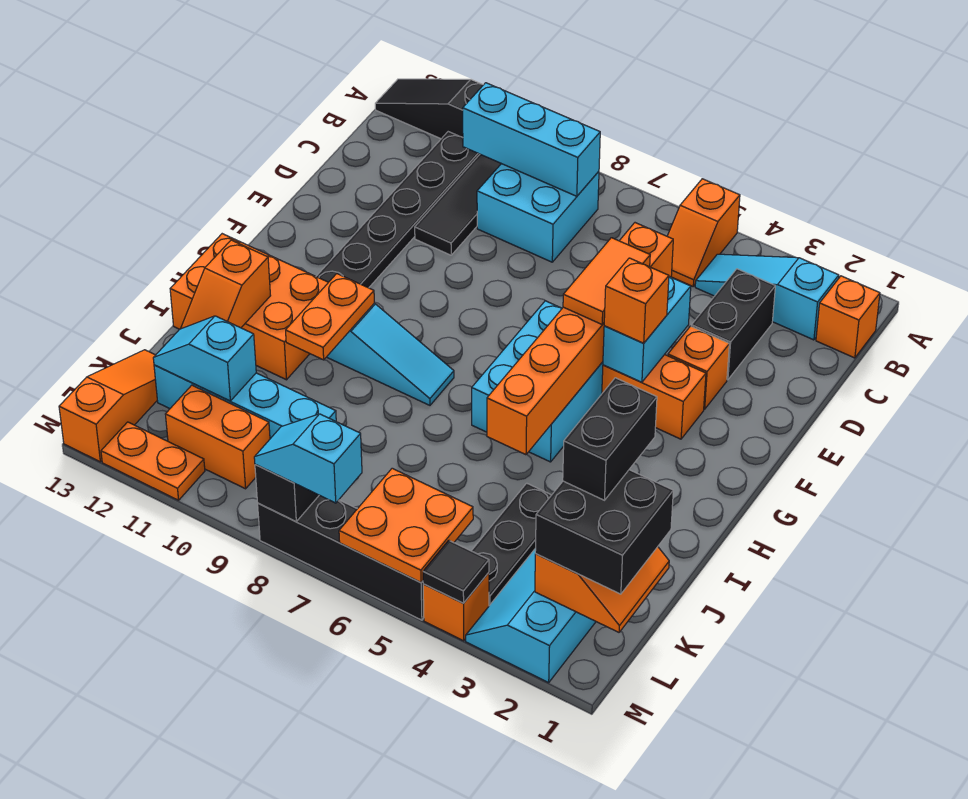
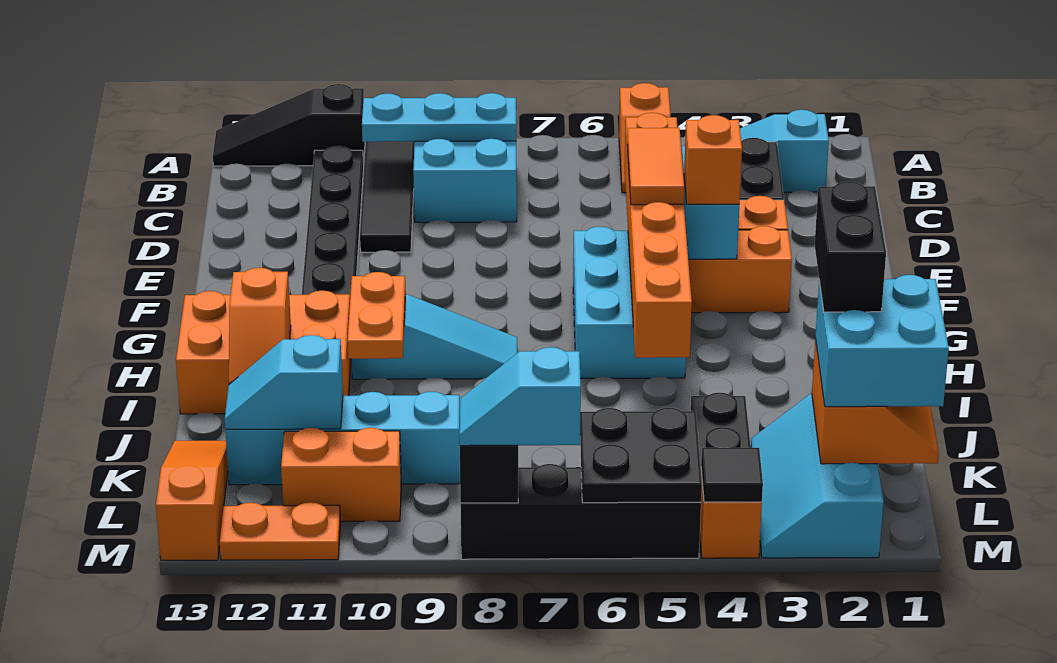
orange 1x1 brick [816,276,880,358] -> none
cyan 1x3 brick [463,83,600,196] -> cyan 1x3 plate [362,93,516,142]
black 2x2 brick [535,470,673,594] -> cyan 2x2 brick [815,275,949,407]
orange 2x2 plate [339,468,473,583] -> black 2x2 plate [580,408,702,503]

